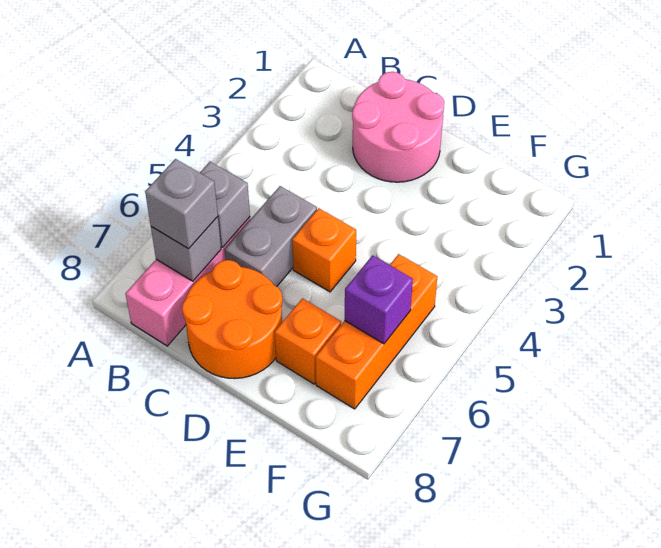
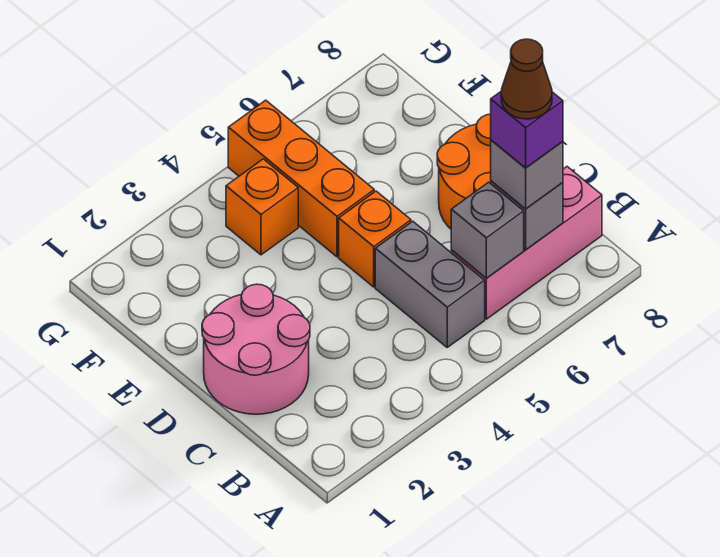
none -> brown 1x1 cone [501,39,552,119]
grey 1x2 brick [224,186,317,287] -> grey 1x2 brick turned to [375,221,485,347]
orange 1x1 brick [275,298,341,384] -> orange 1x1 brick moved to [226,159,298,255]
orange 1x3 brick [316,254,437,409] -> orange 1x3 brick turned to [228,100,374,257]
purple 1x1 brick [345,255,413,344] -> purple 1x1 brick moved to [491,91,563,168]

